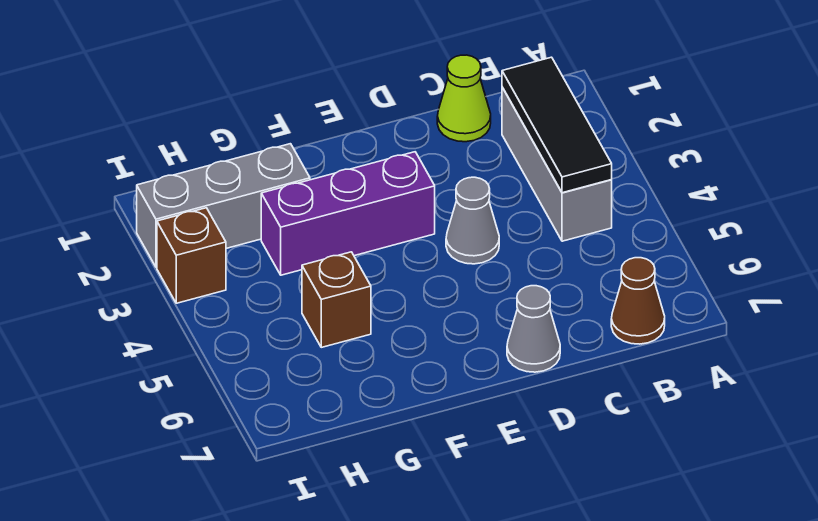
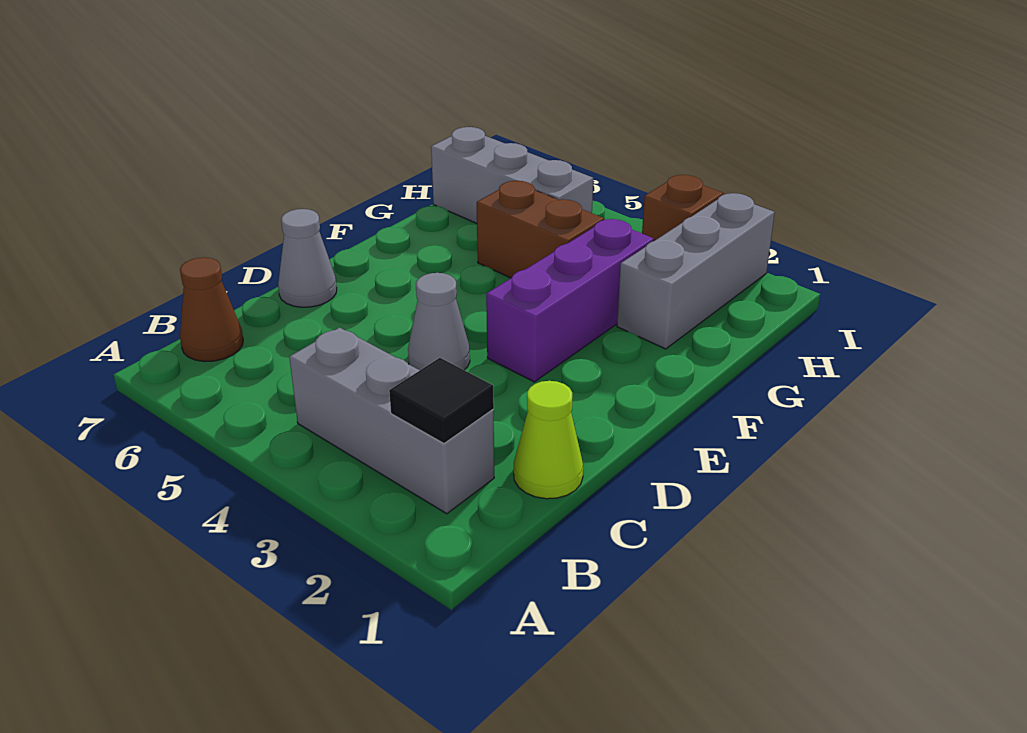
black 1x3 tile [502,57,612,193] -> black 1x1 tile [389,358,494,444]
brown 1x1 brick [302,252,371,347] -> brown 1x2 brick [477,181,604,278]
none -> grey 1x3 brick [431,127,593,223]

